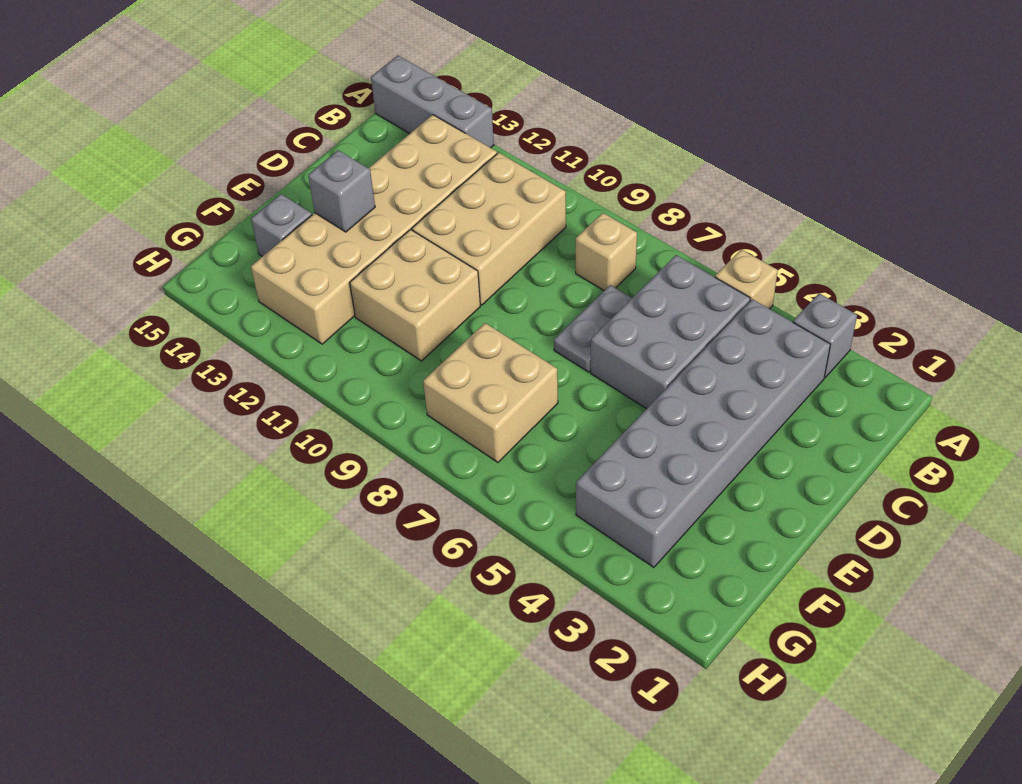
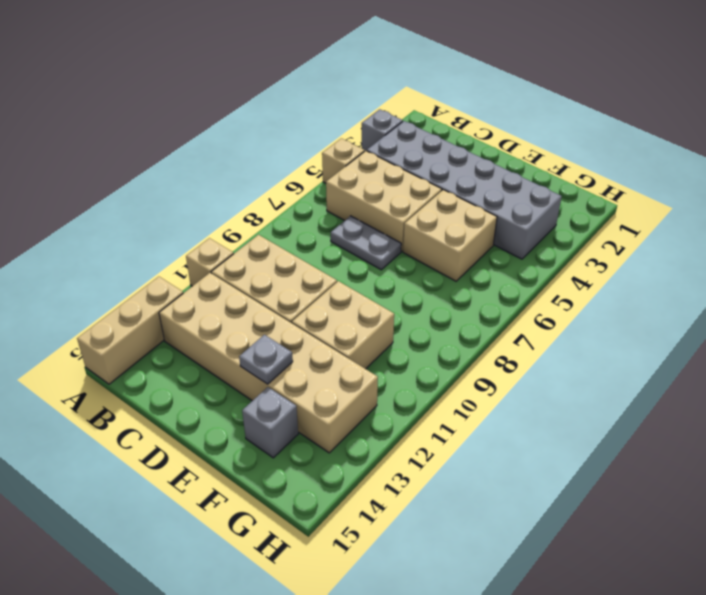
grey 1x3 brick [371,56,494,148] -> tan 1x3 brick [77,277,183,384]
grey 2x3 brick [591,255,751,409] -> tan 2x3 brick [326,151,442,251]
tan 1x1 brick [576,213,637,290] -> tan 1x1 brick moved to [186,238,234,286]
grey 1x1 brick [308,150,375,232] -> grey 1x1 plate [239,335,293,384]
tan 2x2 brick [423,323,558,462] -> tan 2x2 brick moved to [403,190,497,281]

